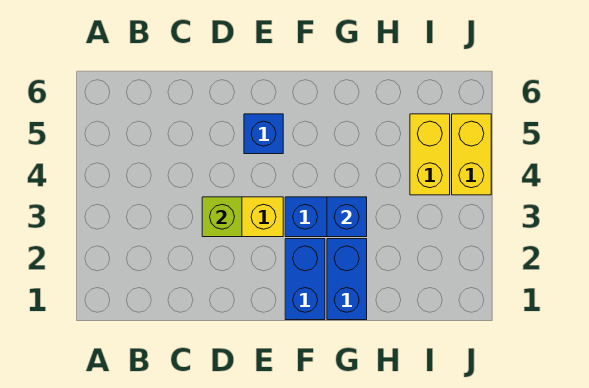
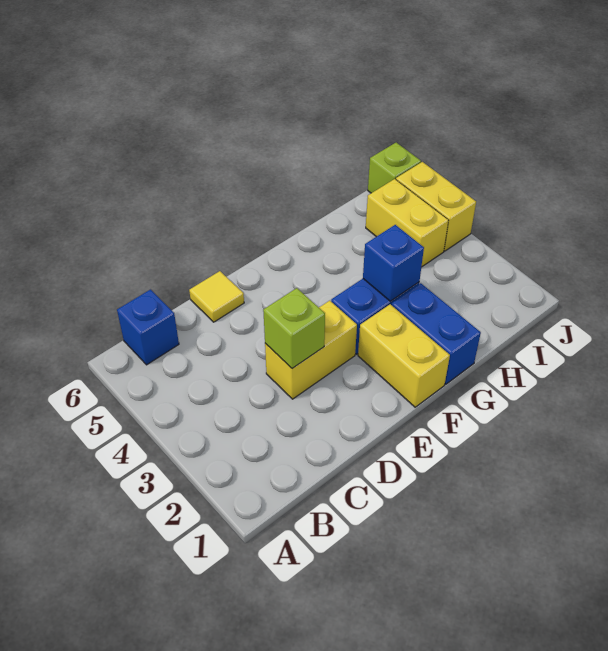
none -> yellow 1x1 tile [189,271,244,322]
blue 1x1 brick [244,114,283,154] -> blue 1x1 brick moved to [117,290,179,365]
blue 1x2 brick [285,239,325,320] -> yellow 1x2 brick [358,304,450,407]
none -> lime 1x1 brick [368,143,421,193]

